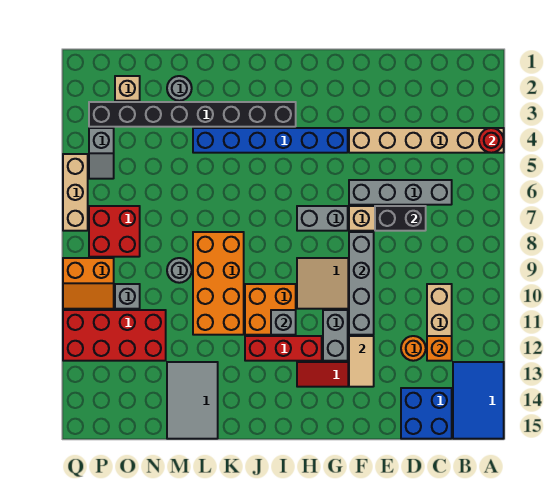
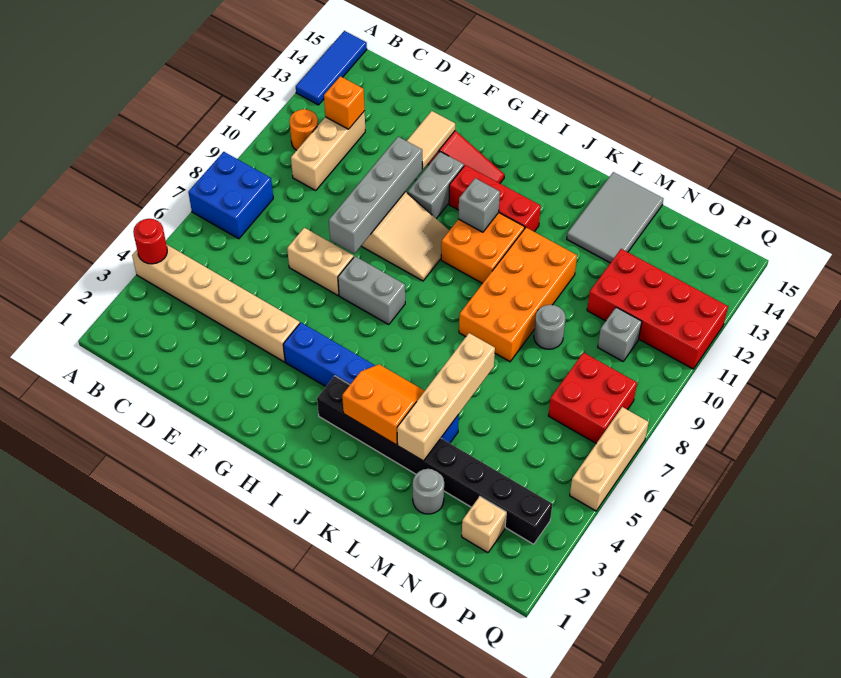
blue 2x3 tile [453,362,504,439] -> blue 1x3 tile [296,31,367,105]
grey 1x4 brick [349,180,452,205] -> none
blue 2x2 brick [401,388,452,439] -> blue 2x2 brick moved to [188,152,273,239]
black 1x2 brick [375,206,426,231] -> none
orange 1x1 round brick [401,336,426,361] -> orange 1x1 round brick moved to [290,109,318,150]
none -> tan 1x4 brick [397,333,495,461]
grey 1x2 slope [89,128,114,179] -> none
orange 2x2 slope [63,258,114,309] -> orange 2x2 slope moved to [342,364,424,445]

